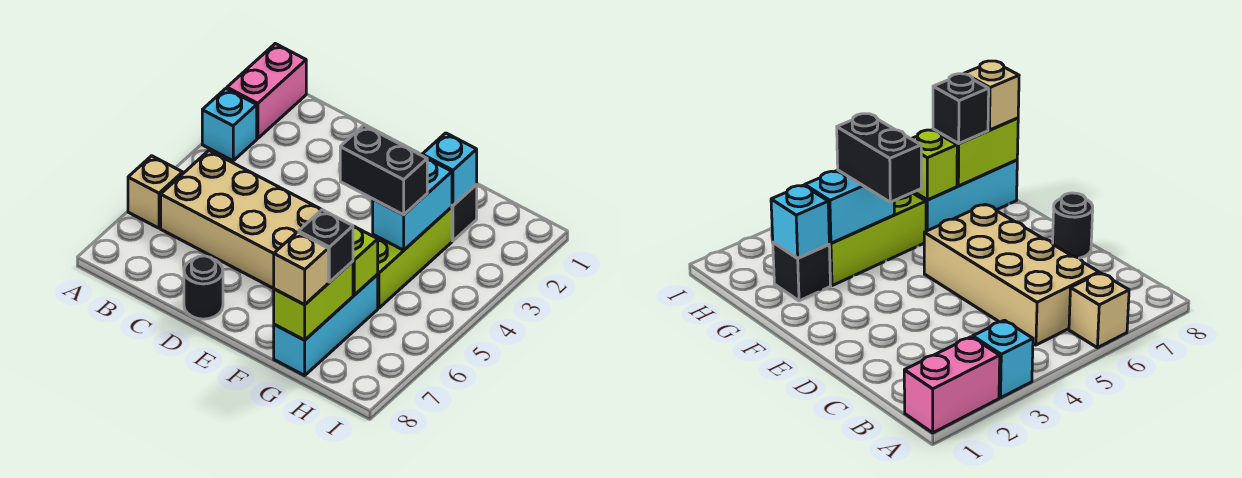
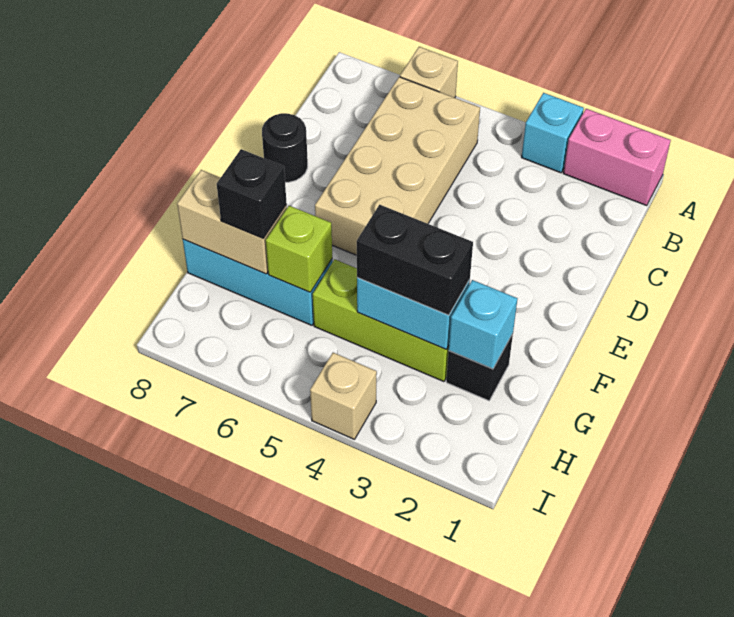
black 1x2 brick [340,125,427,215] -> black 1x2 brick turned to [357,205,473,315]
lime 1x2 brick [274,261,353,340] -> tan 1x2 brick [177,170,287,274]
tan 1x1 brick [274,232,328,305] -> tan 1x1 brick moved to [310,353,377,439]

